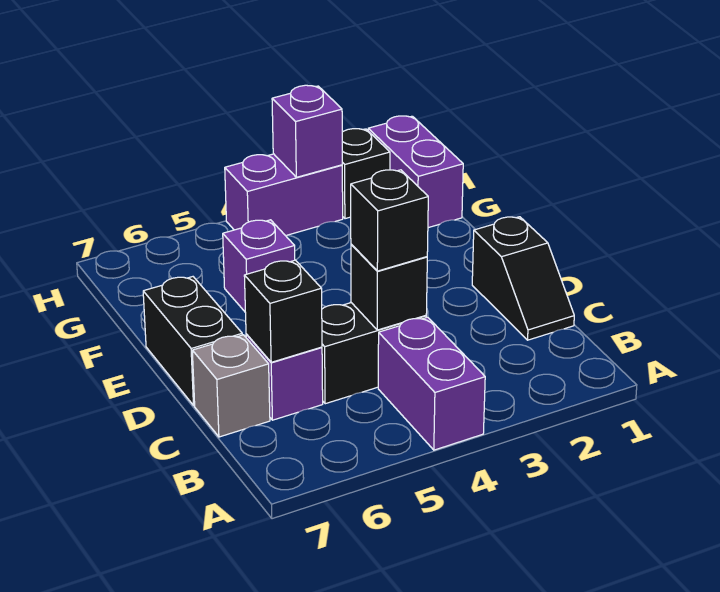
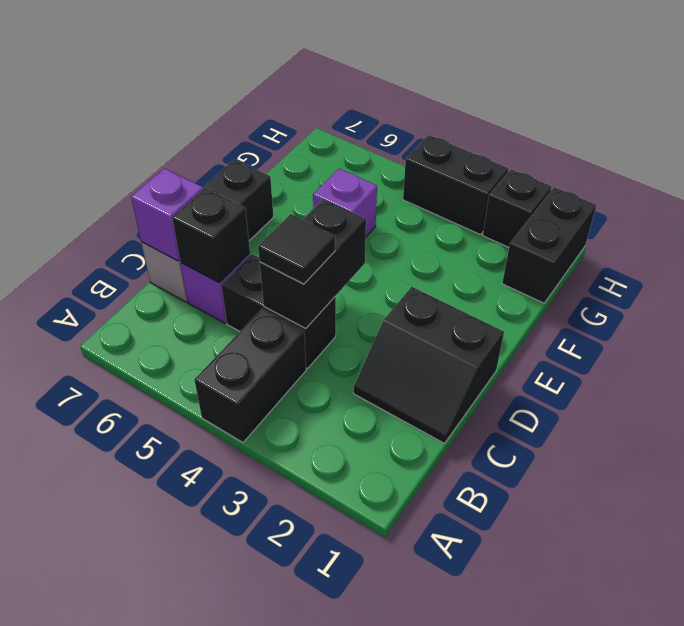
purple 1x2 brick [378,317,485,450] -> black 1x2 brick [194,309,306,442]
black 1x2 slope [472,217,574,340] -> black 2x2 slope [354,287,504,443]
black 1x1 brick [351,244,427,330] -> black 1x2 brick [260,199,366,328]
black 1x1 brick [351,170,428,271] -> black 1x1 tile [258,214,335,284]
purple 1x2 brick [368,116,463,228] -> black 1x2 brick [502,187,596,303]
purple 1x2 brick [225,154,343,235] -> black 1x2 brick [403,135,508,235]
purple 1x1 brick [272,85,342,177] -> purple 1x1 brick moved to [131,168,203,261]

